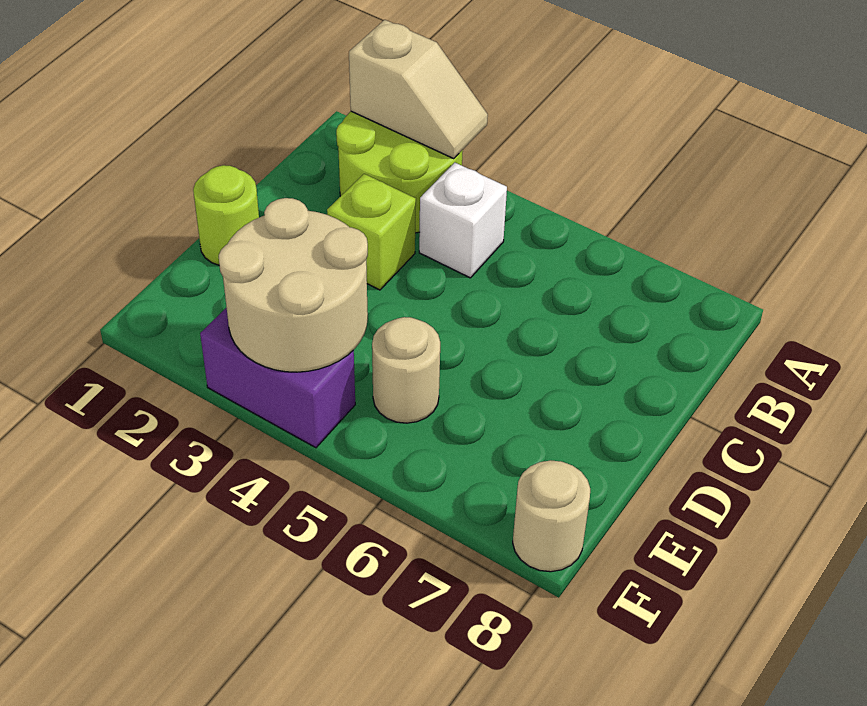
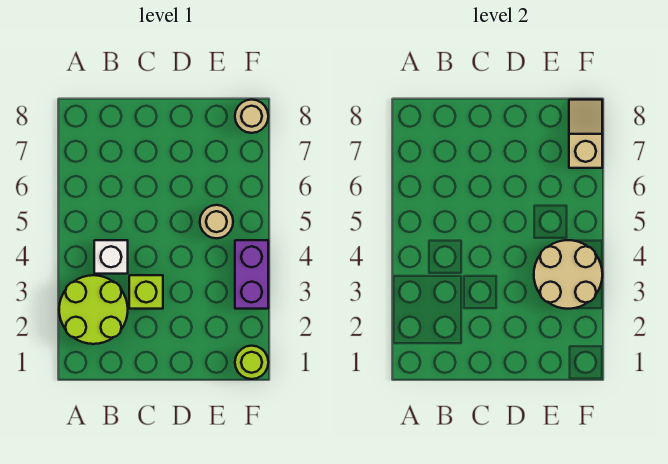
tan 1x2 slope [349,20,488,158] -> tan 1x2 slope moved to [569,100,602,168]
lime 1x1 round brick [193,165,259,265] -> lime 1x1 round brick moved to [235,346,268,379]

